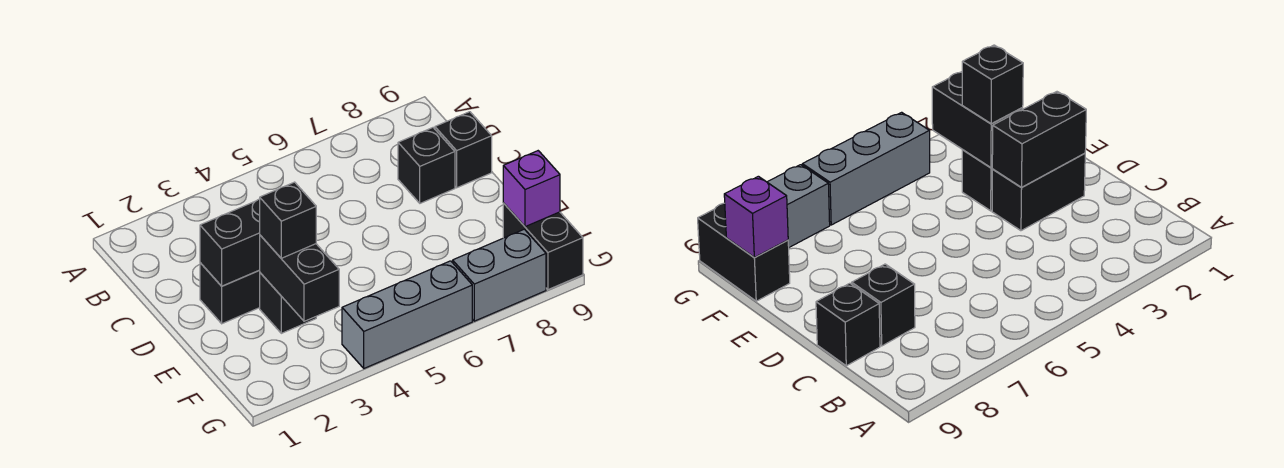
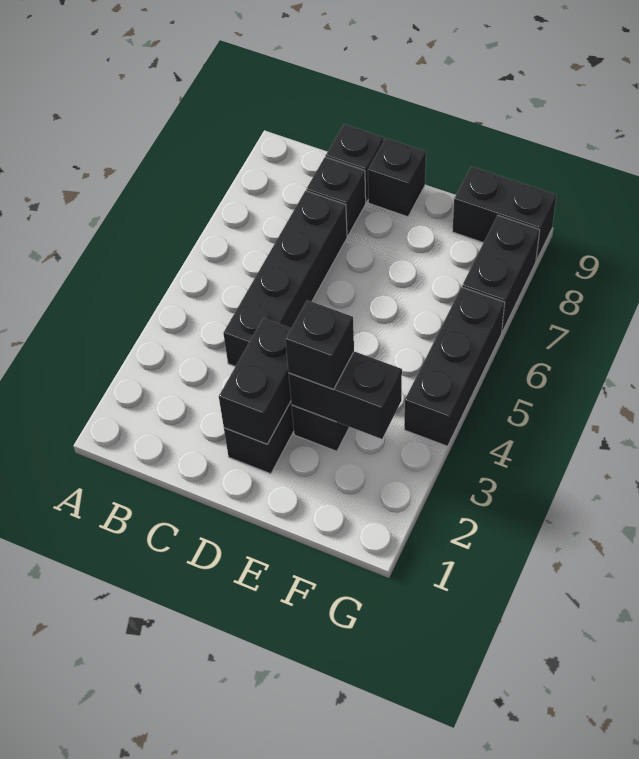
none -> black 1x4 brick [223,191,347,366]
none -> black 1x1 brick [368,138,426,217]
purple 1x1 brick [503,151,560,227] -> none
grey 1x3 brick [342,261,472,368] -> black 1x3 brick [404,287,505,446]
grey 1x2 brick [453,229,546,321] -> black 1x2 brick [462,215,540,332]

